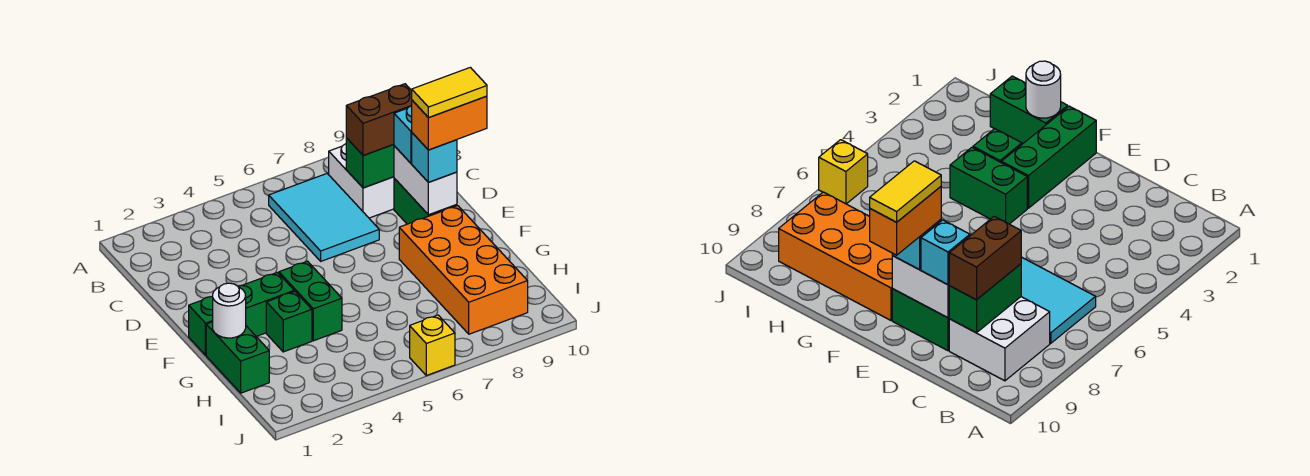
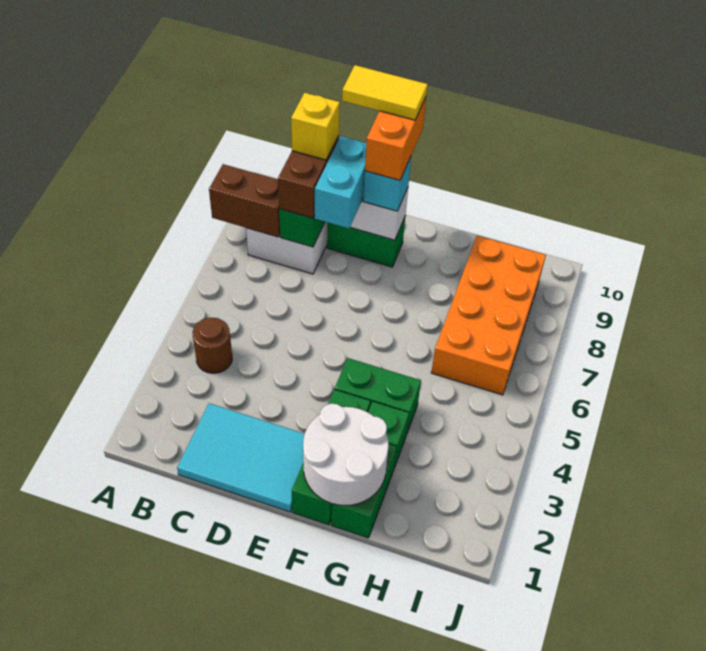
none -> brown 1x2 brick [209,164,280,237]
none -> brown 1x1 round brick [192,318,232,373]
cyan 2x3 tile [269,173,379,261] -> cyan 2x3 tile moved to [177,403,305,512]
cyan 1x1 brick [394,106,412,163] -> cyan 1x2 brick [315,136,366,228]
yellow 1x2 tile [412,67,487,118] -> yellow 1x2 tile turned to [342,65,428,120]
orange 2x4 brick [399,206,528,334] -> orange 2x4 brick turned to [431,236,546,395]
green 1x2 brick [206,322,269,393] -> green 1x2 brick turned to [331,444,396,538]
white 1x1 round brick [212,283,246,338] -> white 2x2 round brick [303,404,389,505]
yellow 1x1 brick [410,315,455,376] -> yellow 1x1 brick moved to [291,93,340,160]

